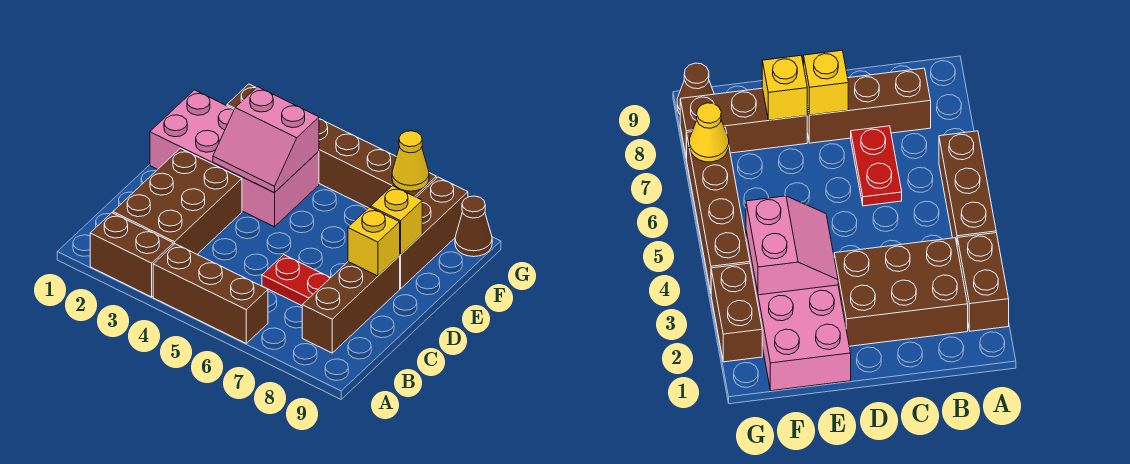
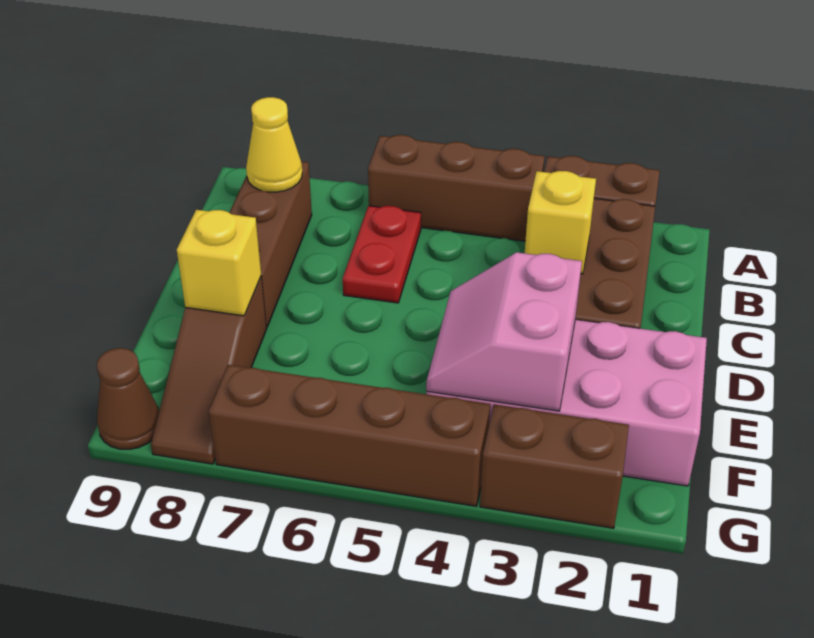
red 1x2 plate [262,255,330,305] -> red 1x2 plate turned to [343,206,421,303]
yellow 1x1 brick [348,207,400,276] -> yellow 1x1 brick moved to [525,171,596,274]
pink 2x2 slope [213,87,319,193] -> pink 2x2 slope turned to [426,252,582,411]
brown 1x3 brick [400,177,468,289] -> brown 1x3 slope [151,277,267,464]
yellow 1x1 cone [392,131,429,191] -> yellow 1x1 cone moved to [246,97,302,192]

